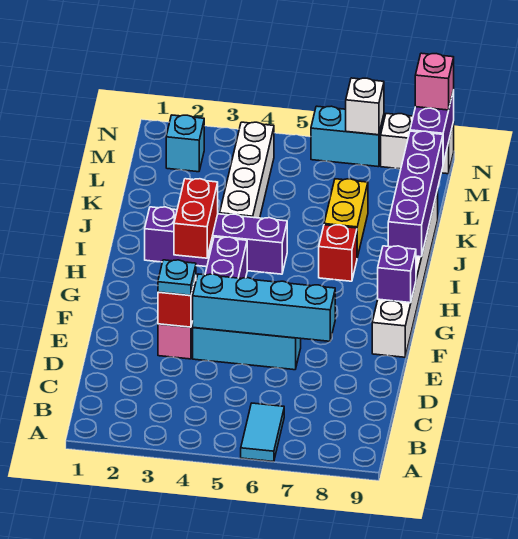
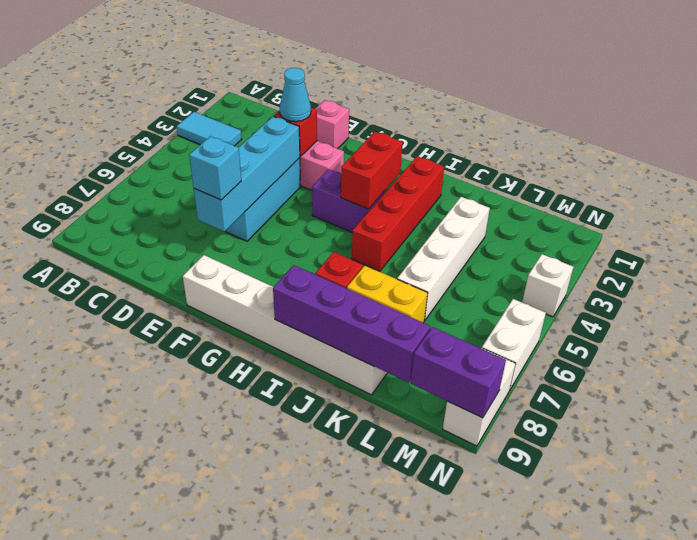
cyan 1x2 tile [241,403,284,462] -> cyan 1x2 tile moved to [177,112,242,146]
cyan 1x1 plate [158,260,196,295] -> cyan 1x1 cone [280,68,311,122]
purple 1x1 brick [378,246,416,303] -> none
red 1x2 brick [174,179,218,258] -> red 1x2 brick turned to [341,132,403,209]
purple 1x4 brick [145,207,287,274] -> red 1x4 brick [352,156,444,271]
white 1x4 brick [220,122,274,218] -> white 1x4 brick turned to [397,197,490,320]
cyan 1x1 brick [166,115,204,172] -> cyan 1x1 brick moved to [189,136,241,200]
cyan 1x2 brick [311,106,384,167] -> white 1x2 brick [482,299,546,391]
white 1x1 brick [346,78,384,135] -> white 1x1 brick moved to [522,254,573,317]
pink 1x1 brick [415,53,454,110] -> pink 1x1 brick moved to [316,100,349,149]

